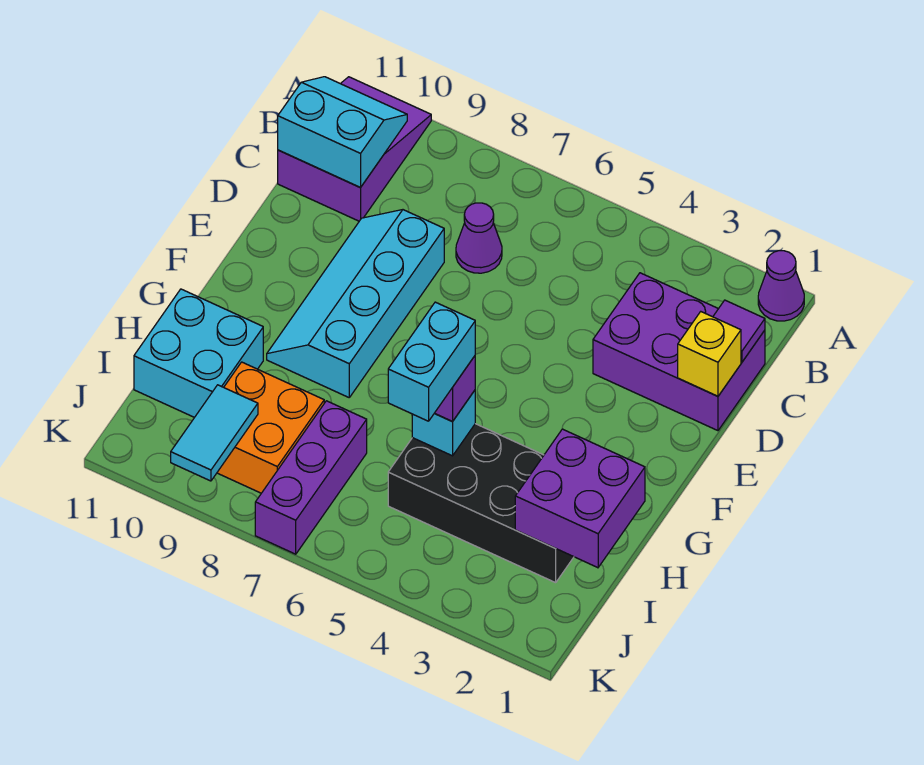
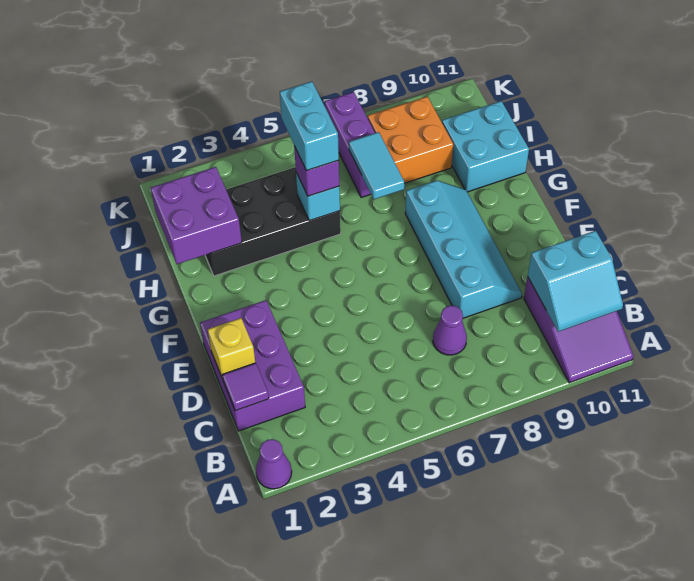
purple 2x3 brick [593,273,765,431] -> purple 2x3 brick turned to [200,300,305,431]
cyan 1x2 tile [171,385,258,481] -> cyan 1x2 tile moved to [349,132,404,199]

